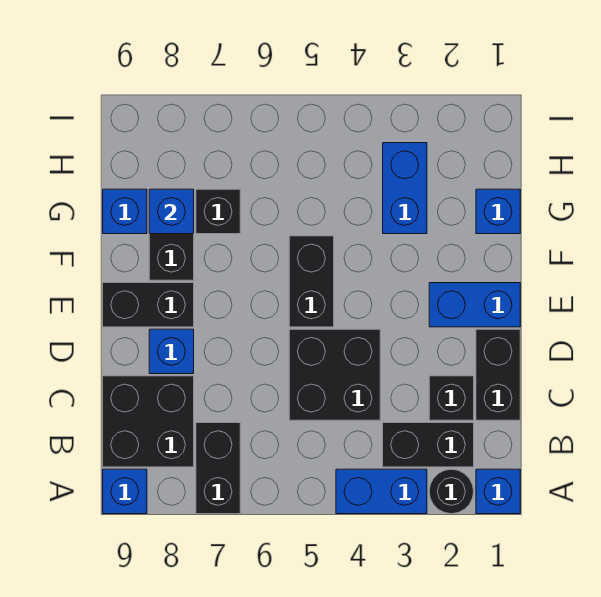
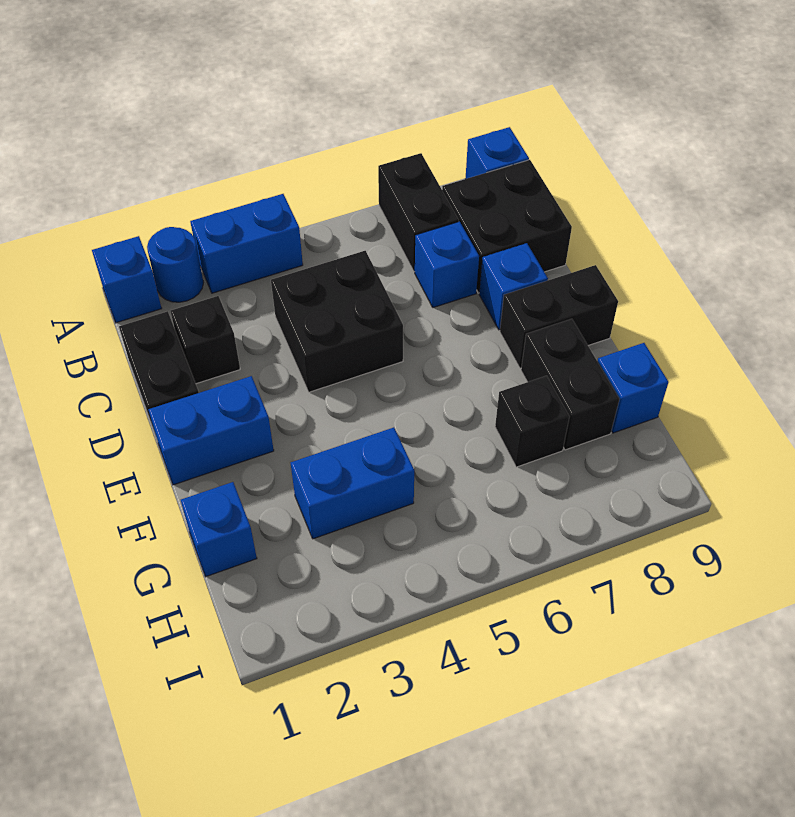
black 1x1 round brick [429,469,474,514] -> blue 1x1 round brick [147,227,203,302]
black 1x2 brick [383,423,474,467] -> none
black 1x2 brick [289,236,334,327] -> none
blue 1x2 brick [383,143,427,234] -> blue 1x2 brick turned to [291,428,414,539]
blue 1x1 brick [149,189,194,234] -> blue 1x1 brick moved to [415,222,479,308]

